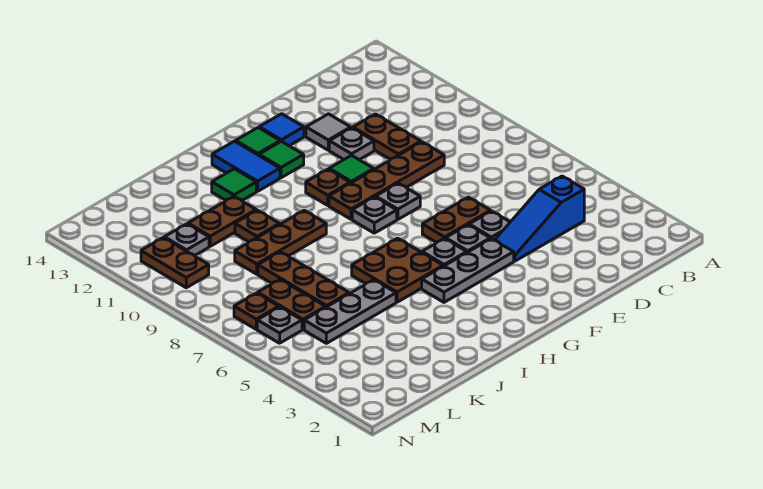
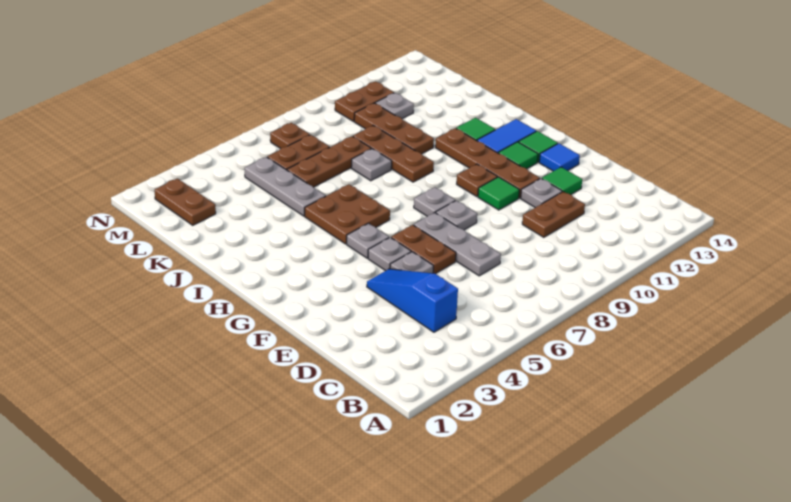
brown 1x4 plate [329,142,444,219] -> brown 1x4 plate moved to [435,128,540,198]
grey 1x1 tile [306,114,351,150] -> green 1x1 tile [542,167,582,194]
grey 1x3 plate [422,239,514,302] -> grey 1x3 plate moved to [414,213,501,276]
brown 1x1 plate [235,210,279,242] -> brown 1x3 plate [354,103,434,154]
brown 1x2 plate [188,197,256,246] -> brown 1x2 plate moved to [155,178,216,225]
grey 1x1 plate [257,307,302,343] -> grey 1x1 plate moved to [351,149,392,181]

